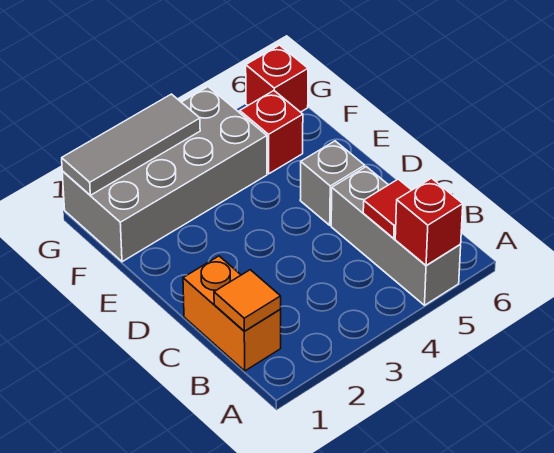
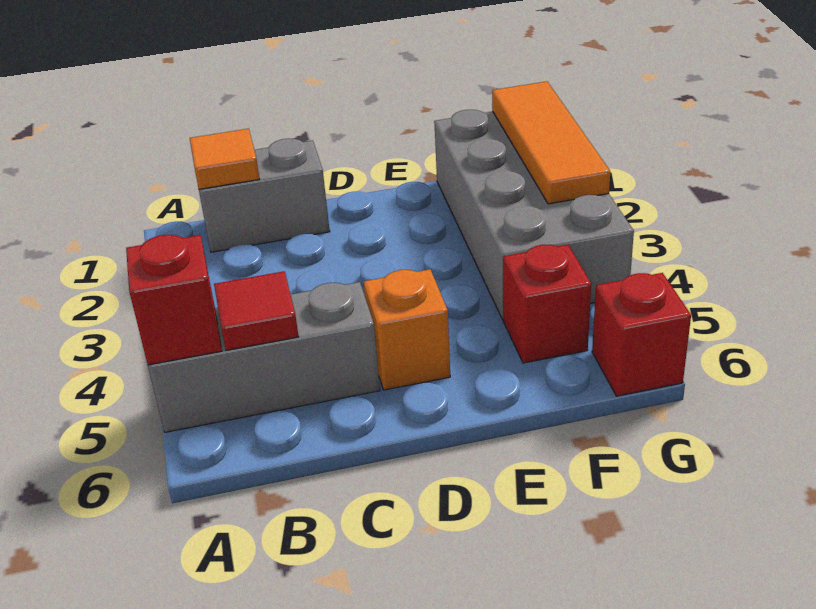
orange 1x2 brick [183,256,281,371] -> grey 1x2 brick [199,138,330,252]
grey 1x1 brick [300,141,365,225] -> orange 1x1 brick [364,269,450,390]
grey 1x3 tile [62,94,200,195] -> orange 1x3 tile [492,81,610,204]

